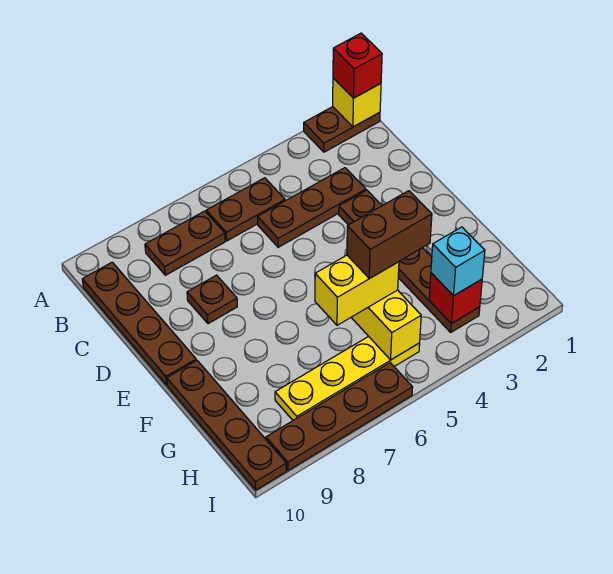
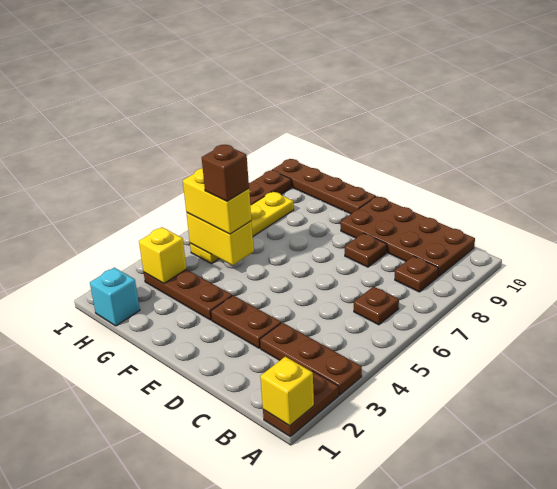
red 1x1 brick [333,33,382,98] -> none
brown 1x2 plate [206,178,285,241] -> brown 1x1 plate [354,287,399,325]
brown 1x2 plate [145,211,225,275] -> brown 1x1 plate [395,256,438,292]
brown 1x4 plate [82,262,196,385] -> brown 2x4 plate [340,196,475,276]
brown 1x3 plate [258,168,366,247] -> brown 1x3 plate turned to [260,323,362,395]
brown 1x2 brick [347,191,432,278] -> brown 1x1 brick [202,145,249,201]
yellow 1x2 brick [315,255,399,325] -> yellow 1x2 brick turned to [183,168,251,234]
red 1x1 brick [429,273,482,324] -> yellow 1x1 brick [139,227,186,284]
cyan 1x1 brick [431,227,485,296] -> cyan 1x1 brick moved to [90,267,140,326]

